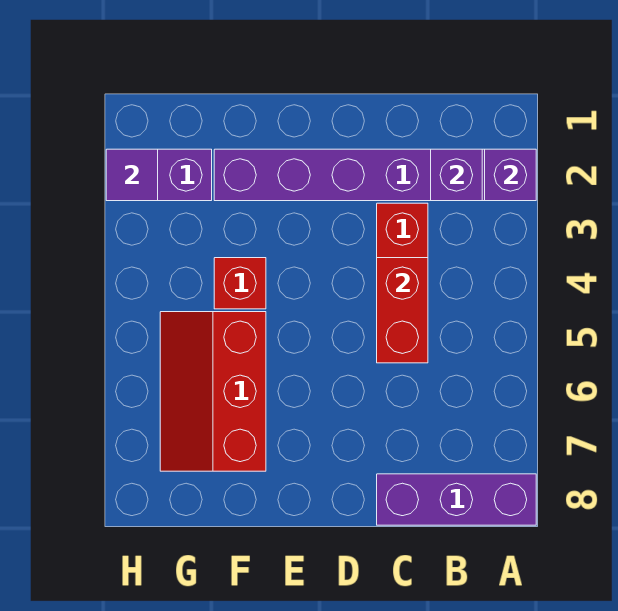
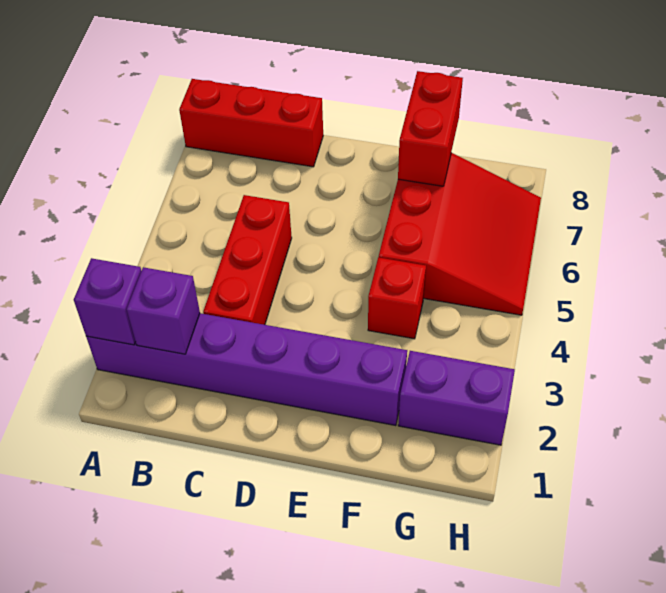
purple 1x3 brick [377,474,536,525] -> red 1x3 brick [179,79,323,167]
red 1x2 brick [377,258,428,363] -> red 1x2 brick moved to [398,71,463,186]
red 2x3 slope [160,312,266,471] -> red 3x3 slope [379,153,541,315]
purple 1x1 tile [106,149,158,201] -> none

